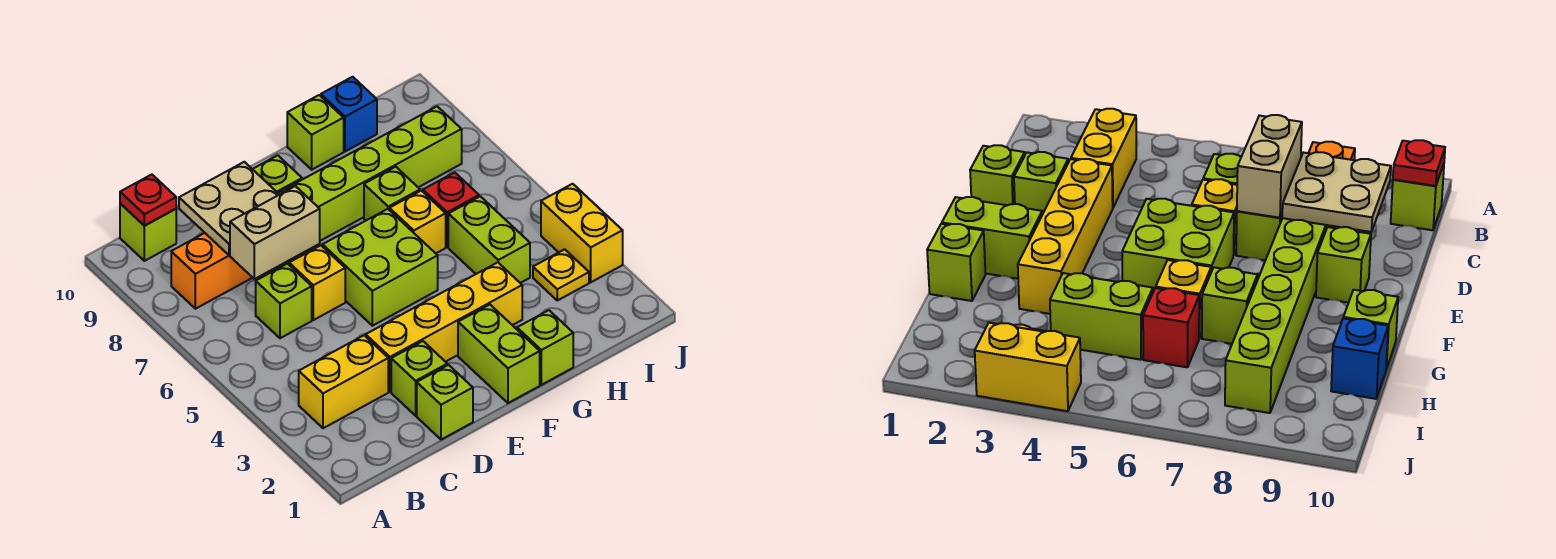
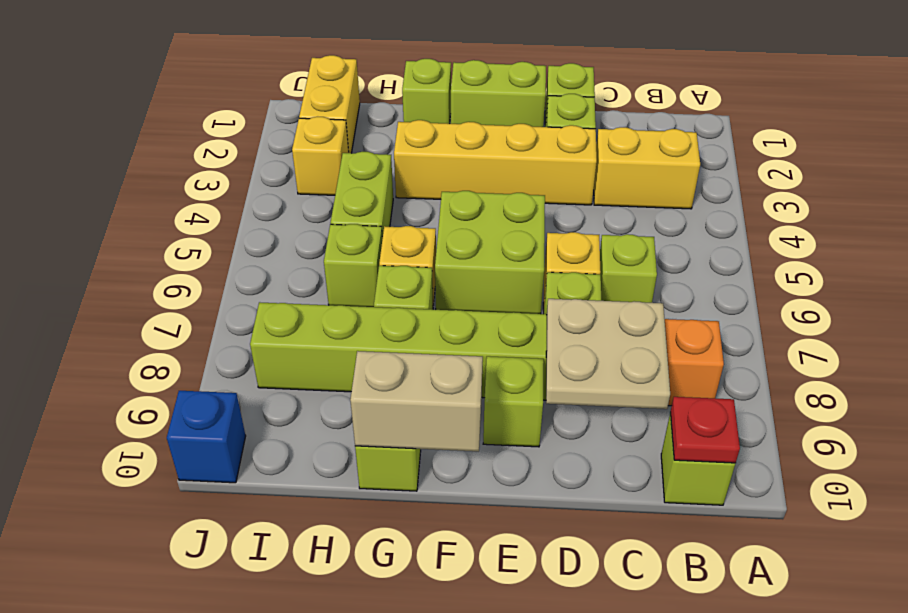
tan 1x2 brick [230,186,320,279] -> tan 1x2 brick moved to [350,351,483,451]
lime 1x2 brick [458,305,540,403] -> lime 1x2 brick turned to [451,60,546,127]
red 1x1 brick [423,172,479,247] -> lime 1x1 brick [324,224,382,307]
blue 1x1 brick [321,77,377,152] -> blue 1x1 brick moved to [167,391,246,483]
yellow 1x1 plate [533,249,589,300] -> yellow 1x1 brick [292,117,349,195]
yellow 1x2 brick [541,184,623,282] -> yellow 1x2 brick moved to [299,55,360,153]

